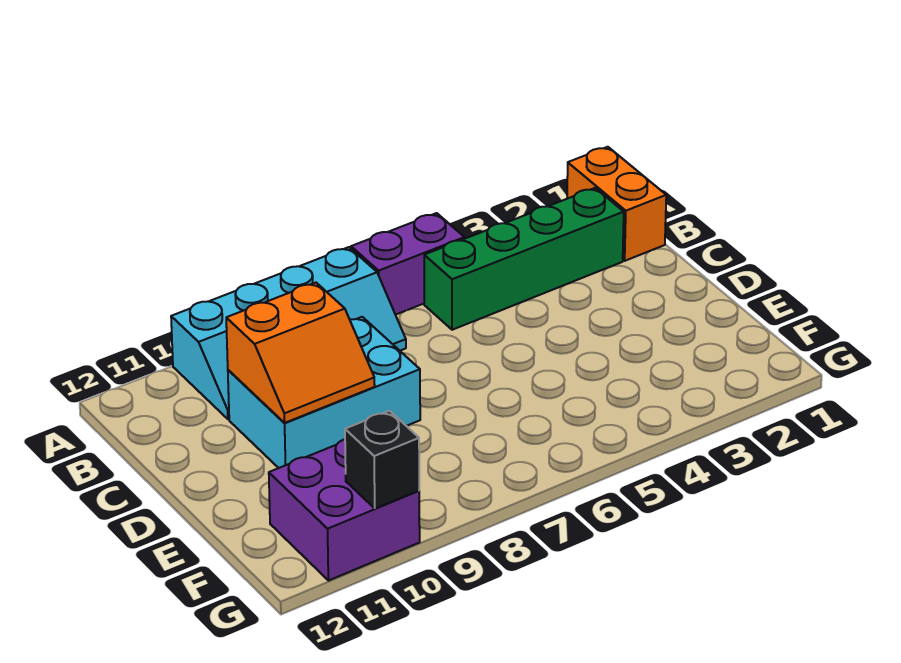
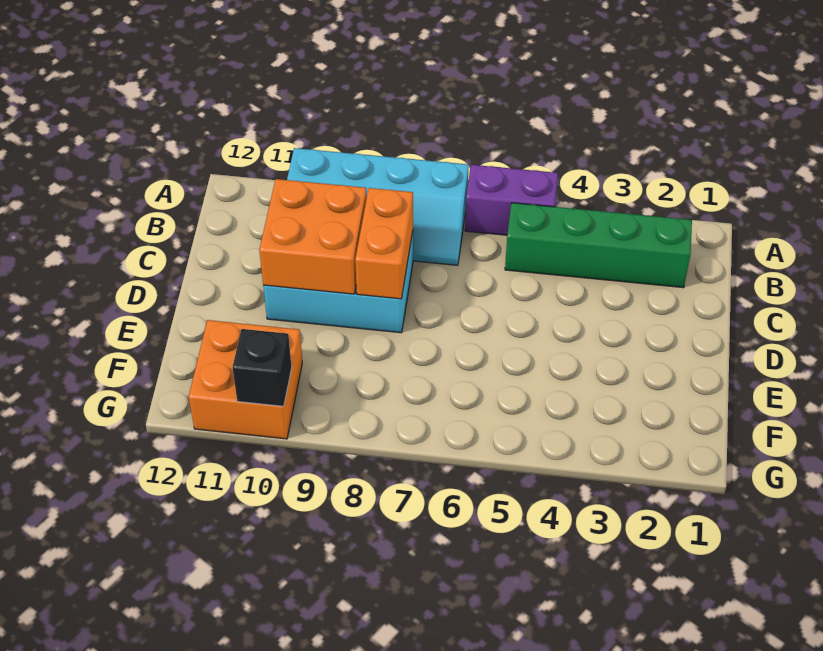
orange 1x2 brick [567,147,666,261] -> orange 1x2 brick moved to [355,188,413,299]
orange 2x2 slope [226,283,375,423] -> orange 2x2 brick [259,179,367,294]
purple 2x2 brick [269,439,420,581] -> orange 2x2 brick [189,320,302,439]

